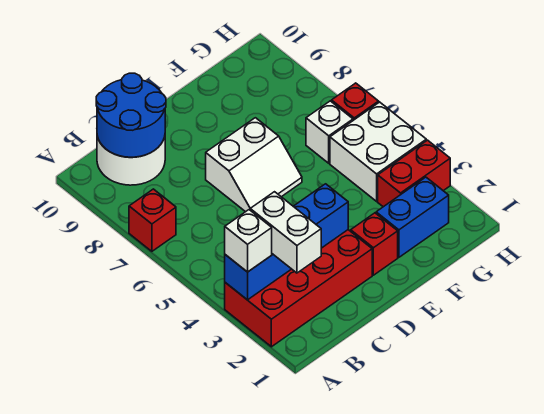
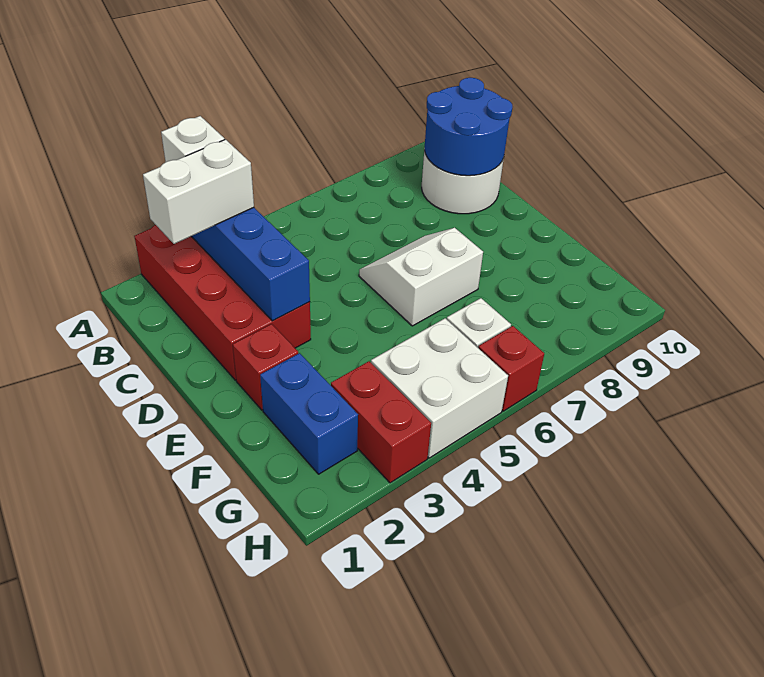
red 1x1 brick [129,189,176,251] -> none
white 2x2 slope [206,118,302,212] -> white 2x2 slope turned to [359,228,483,326]

